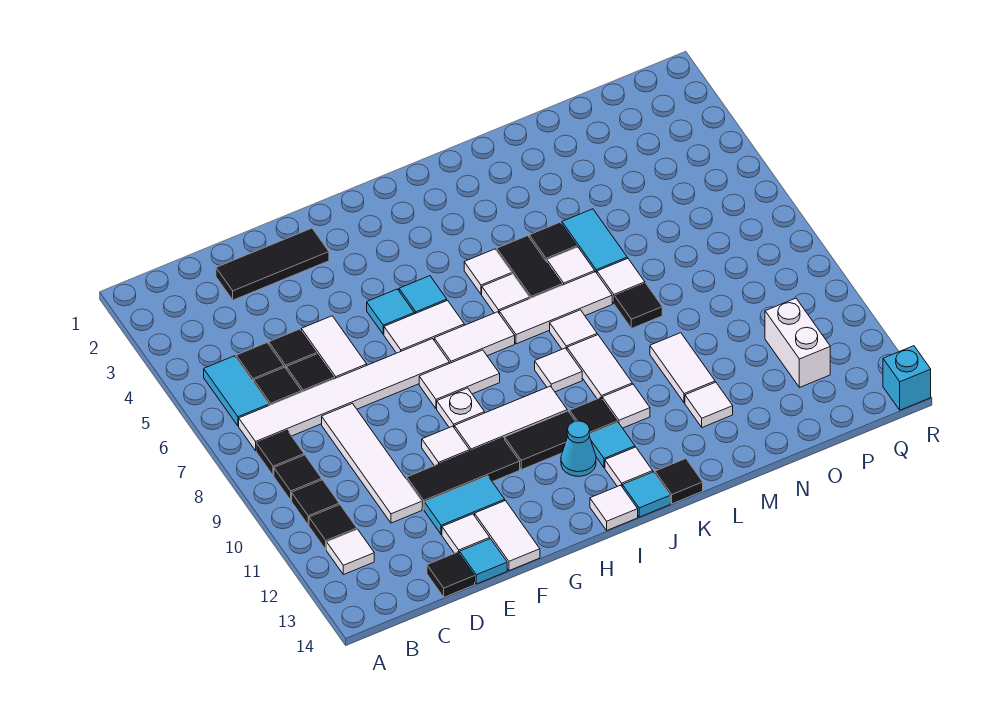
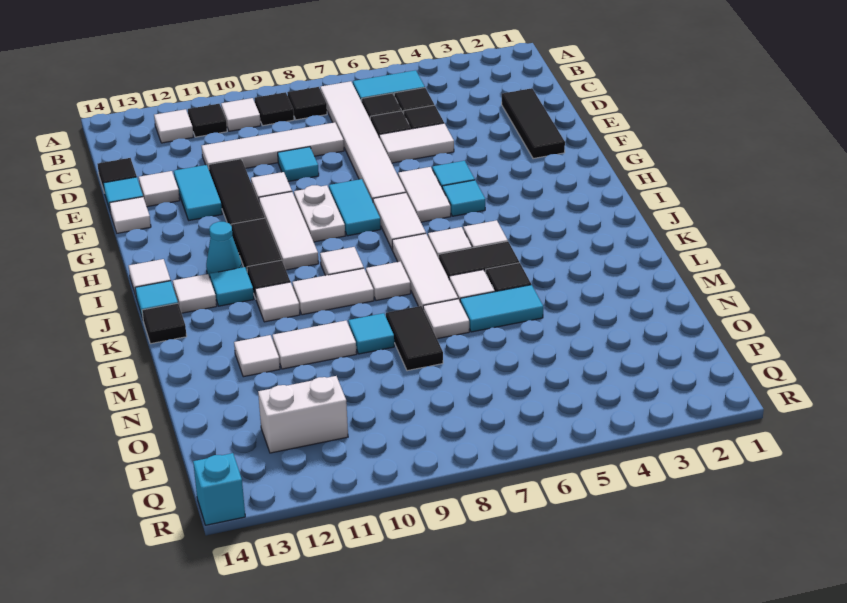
black 1x1 tile [292,480,339,525] -> white 1x1 tile [221,98,261,131]
none -> cyan 1x1 tile [278,147,319,181]
white 1x2 tile [475,501,540,571] -> white 1x1 tile [109,197,151,233]
white 1x2 tile [419,350,500,409] -> cyan 1x2 tile [329,179,381,236]
white 1x1 plate [437,388,485,428] -> white 1x2 plate [294,185,345,242]
black 1x1 tile [615,283,662,329] -> black 1x2 tile [386,306,443,371]
none -> cyan 1x1 tile [348,313,394,354]

